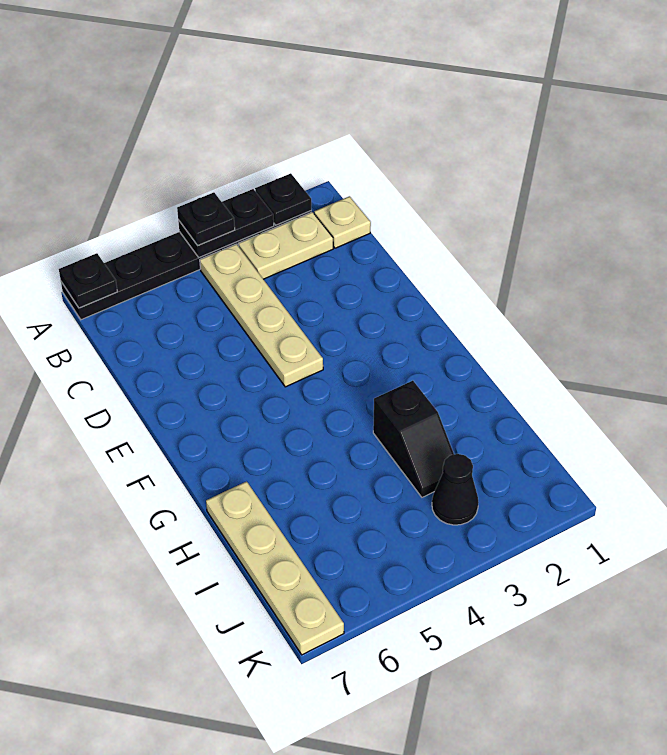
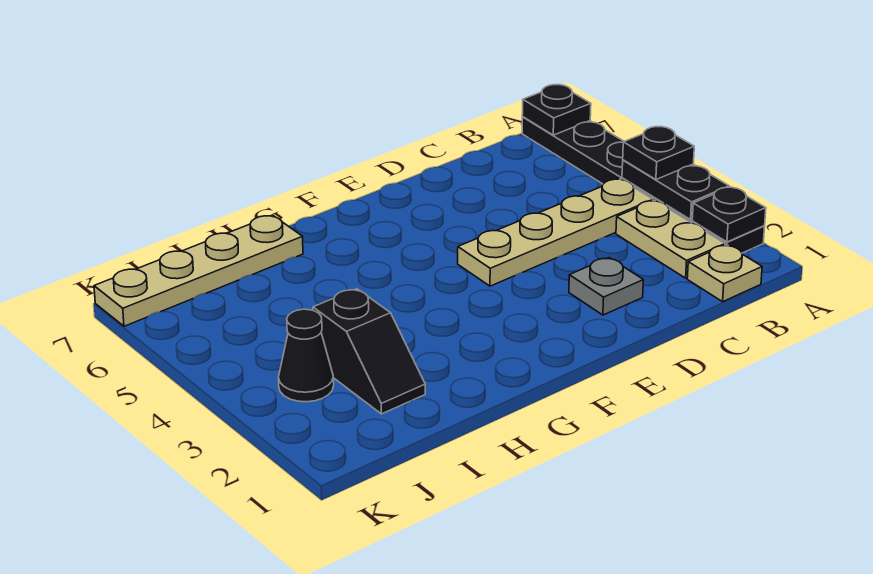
none -> grey 1x1 plate [569,258,643,315]
black 1x2 slope [373,381,454,497] -> black 1x2 slope turned to [313,289,425,414]

